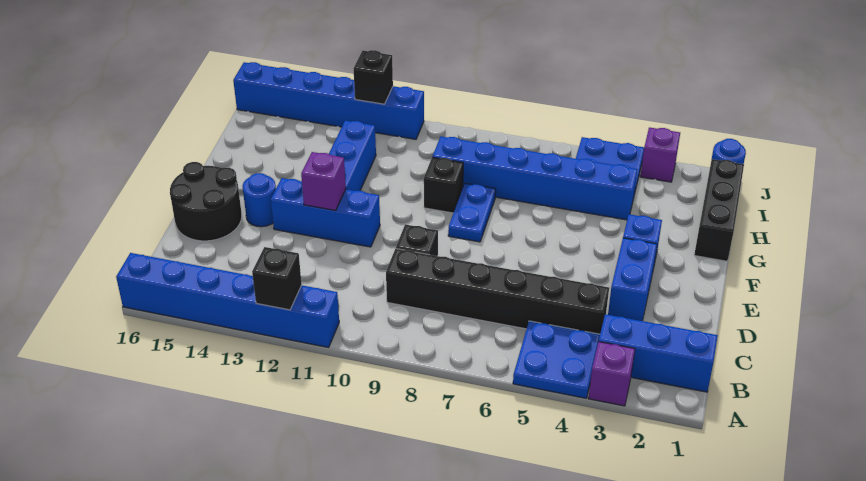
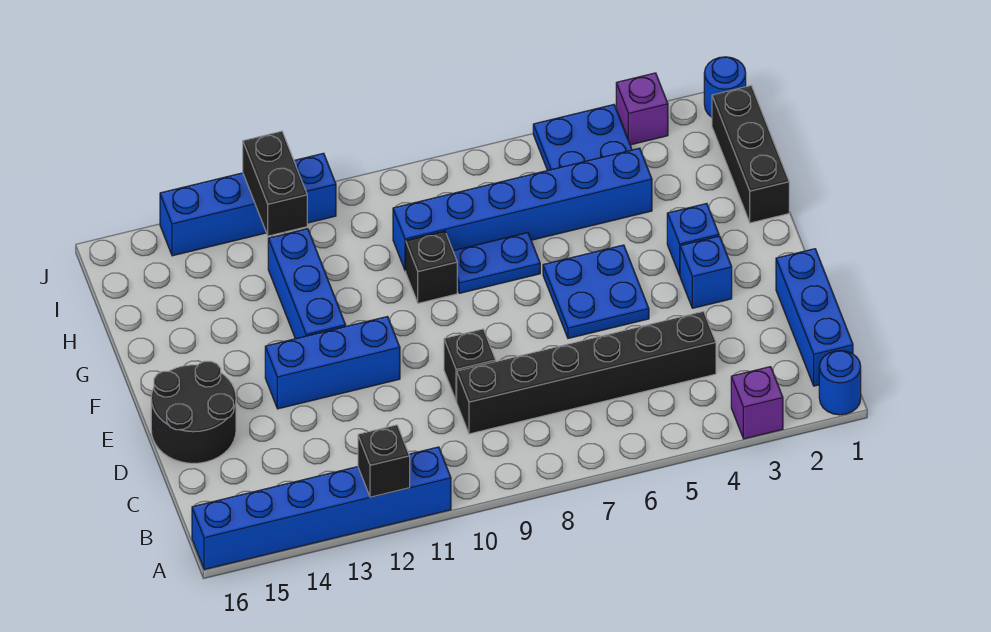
blue 2x2 plate [513,321,600,398] -> blue 2x2 plate moved to [543,245,649,338]
blue 1x3 brick [599,314,718,392] -> blue 1x3 brick turned to [776,249,853,386]
blue 1x2 brick [608,238,657,321] -> blue 1x1 brick [680,236,732,308]
purple 1x1 brick [301,152,346,210] -> none
blue 1x1 round brick [242,173,276,227] -> blue 1x1 round brick moved to [819,351,861,415]
blue 1x2 plate [448,183,496,242] -> blue 1x2 plate turned to [453,233,540,293]
blue 1x6 brick [233,62,424,139] -> blue 1x4 brick [160,153,336,256]
black 1x1 brick [354,50,393,104] -> black 1x2 brick [243,131,307,236]

